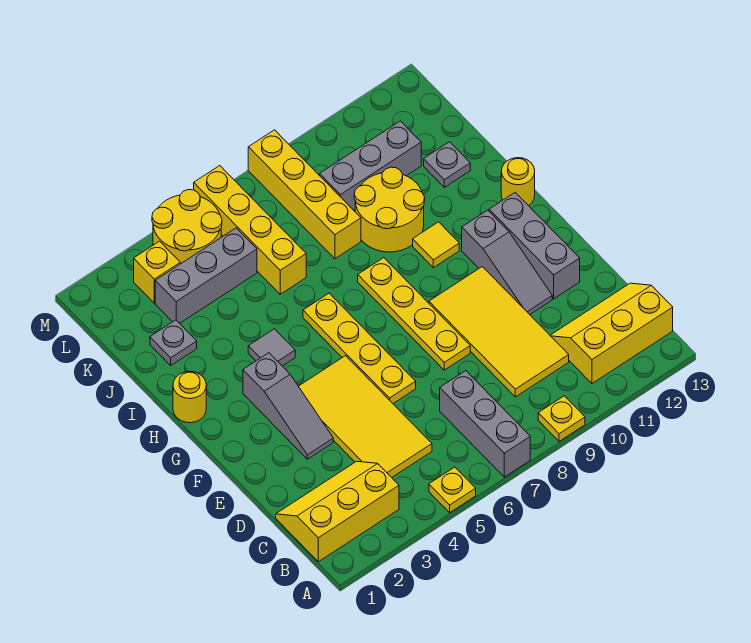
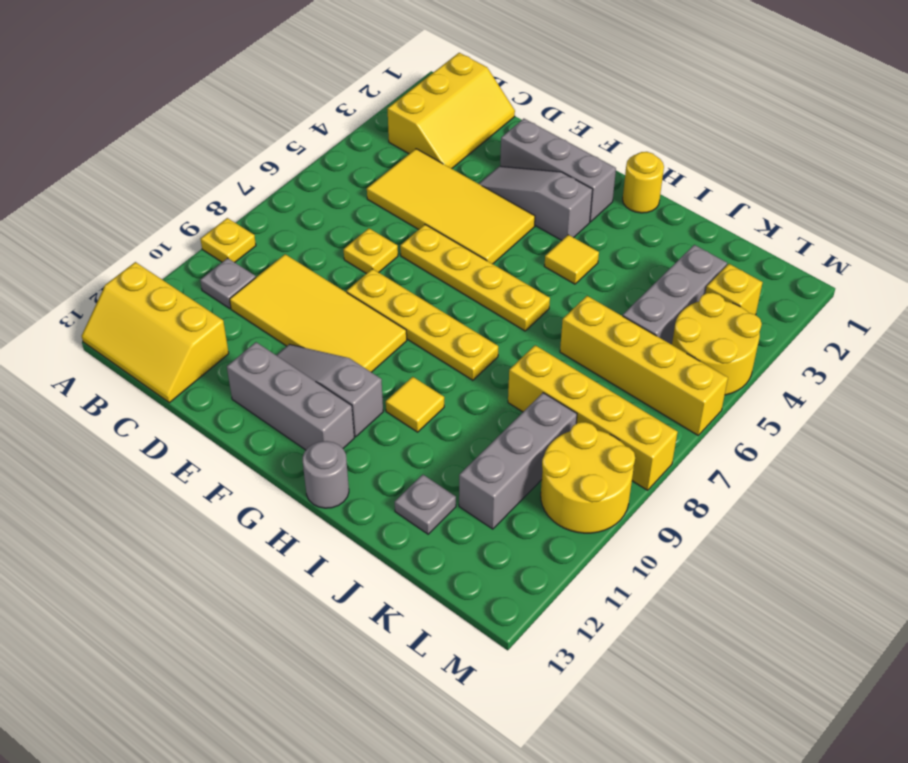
yellow 1x1 plate [429,467,476,513] -> yellow 1x1 plate moved to [344,228,398,274]
grey 1x3 brick [440,371,530,477] -> grey 1x3 brick moved to [500,119,616,222]
yellow 2x3 slope [550,283,673,383] -> yellow 2x3 slope turned to [82,262,229,403]
grey 1x1 tile [248,329,295,366] -> yellow 1x1 tile [544,235,599,284]
yellow 1x1 round brick [501,158,535,206] -> grey 1x1 round brick [303,441,349,508]
yellow 2x2 round brick [354,167,425,252] -> yellow 2x2 round brick moved to [541,422,635,533]
grey 1x1 plate [150,320,197,365] -> grey 1x1 plate moved to [200,258,256,308]

